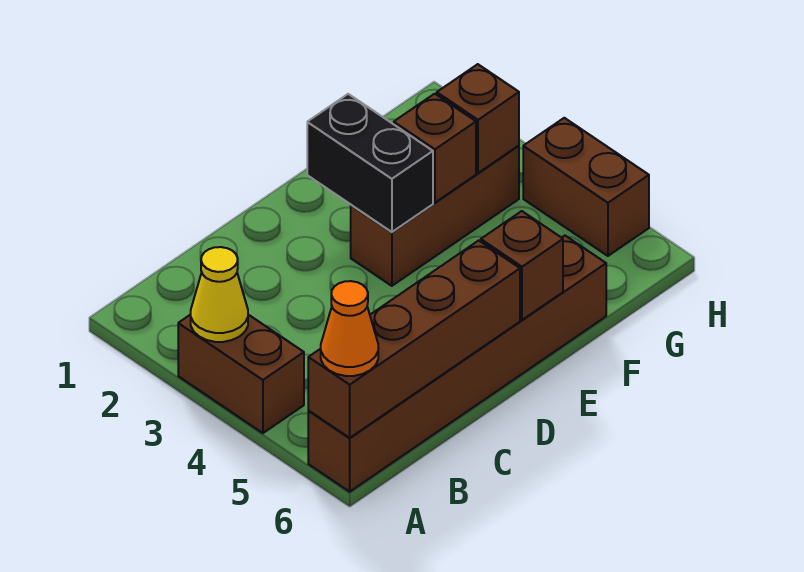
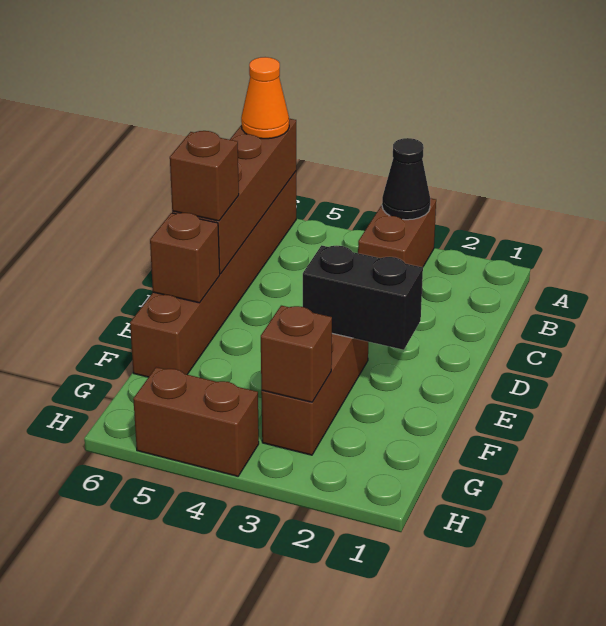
brown 1x2 brick [178,315,304,433] -> brown 1x2 brick turned to [358,198,436,267]
yellow 1x1 cone [191,247,248,342] -> black 1x1 cone [382,138,430,220]
brown 1x1 brick [394,94,476,202] -> brown 1x1 brick moved to [170,131,239,221]

